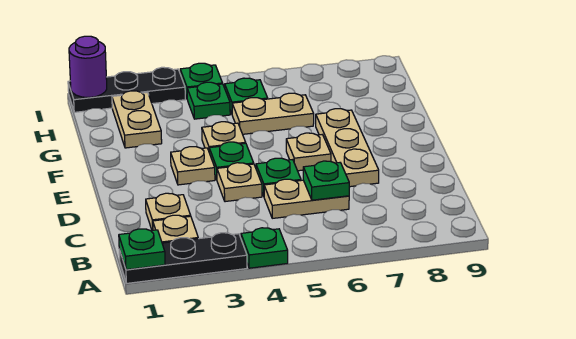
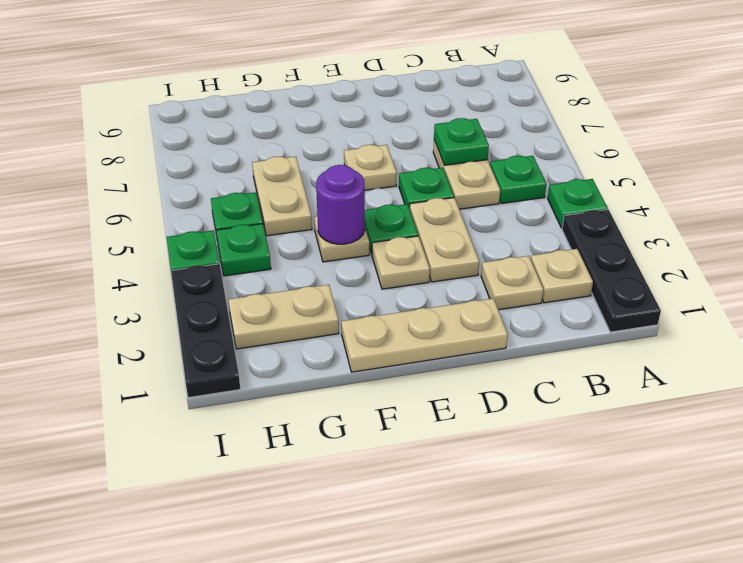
green 1x1 plate [119,229,165,270] -> green 1x1 plate moved to [490,156,546,203]
tan 1x1 plate [217,163,262,202] -> tan 1x2 plate [410,198,479,282]
tan 1x3 plate [316,109,379,187] -> tan 1x3 plate moved to [341,298,508,372]
purple 1x1 round brick [69,36,107,97] -> purple 1x1 round brick moved to [316,165,365,244]

